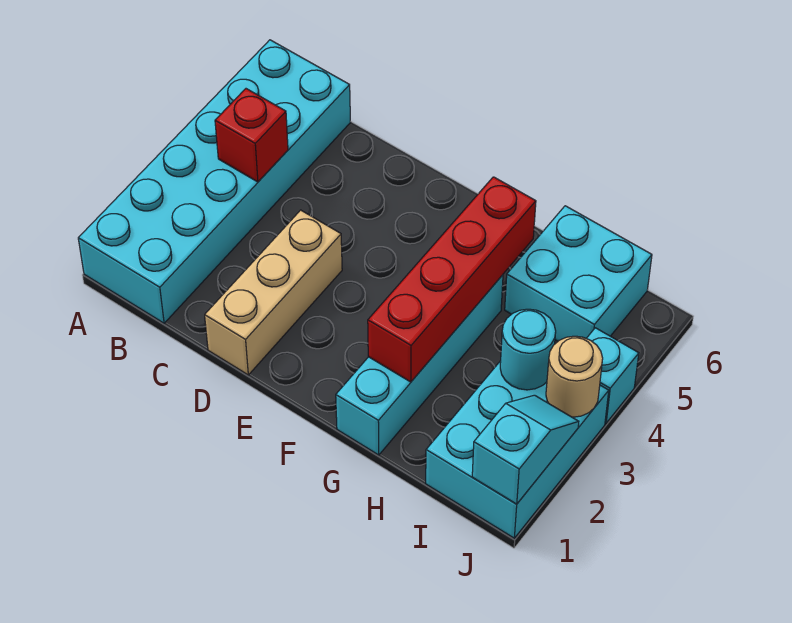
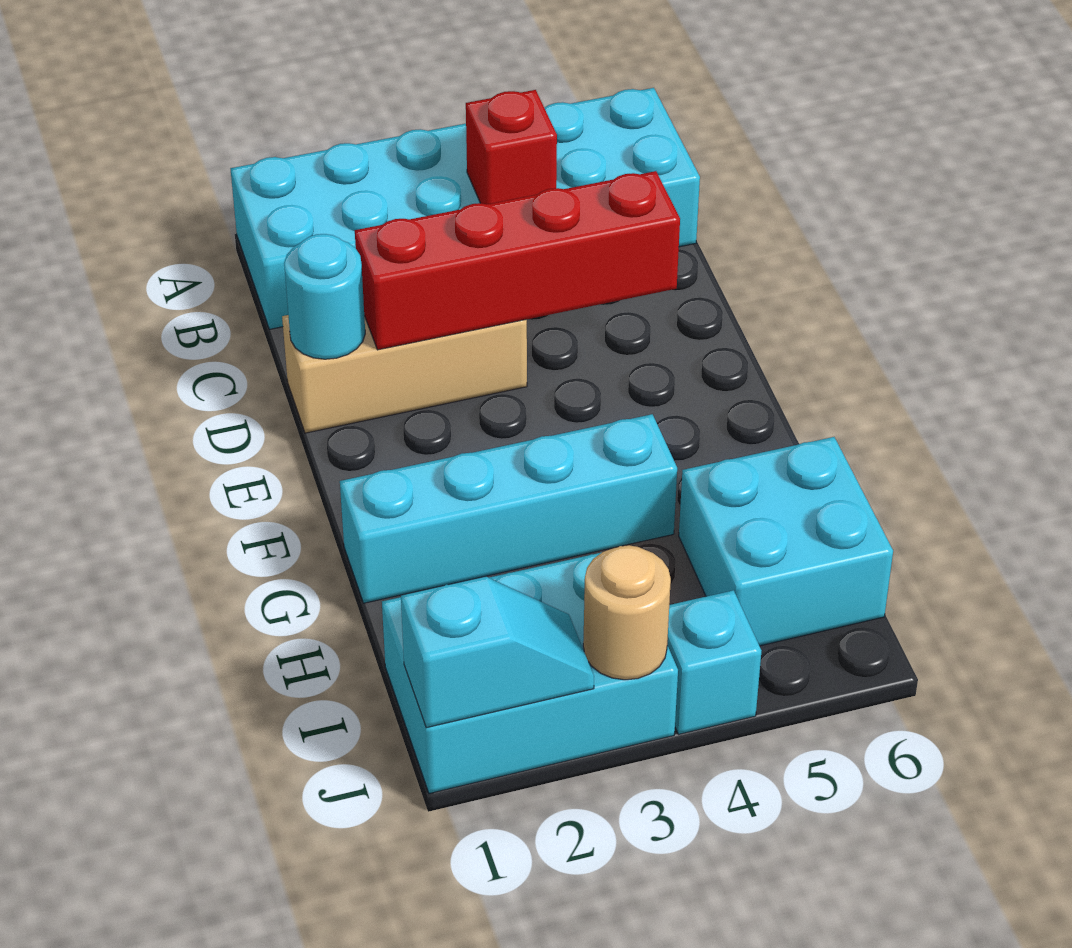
red 1x4 brick [368,177,536,382] -> red 1x4 brick moved to [355,171,680,350]
cyan 1x1 round brick [500,309,556,390] -> cyan 1x1 round brick moved to [284,234,365,359]

